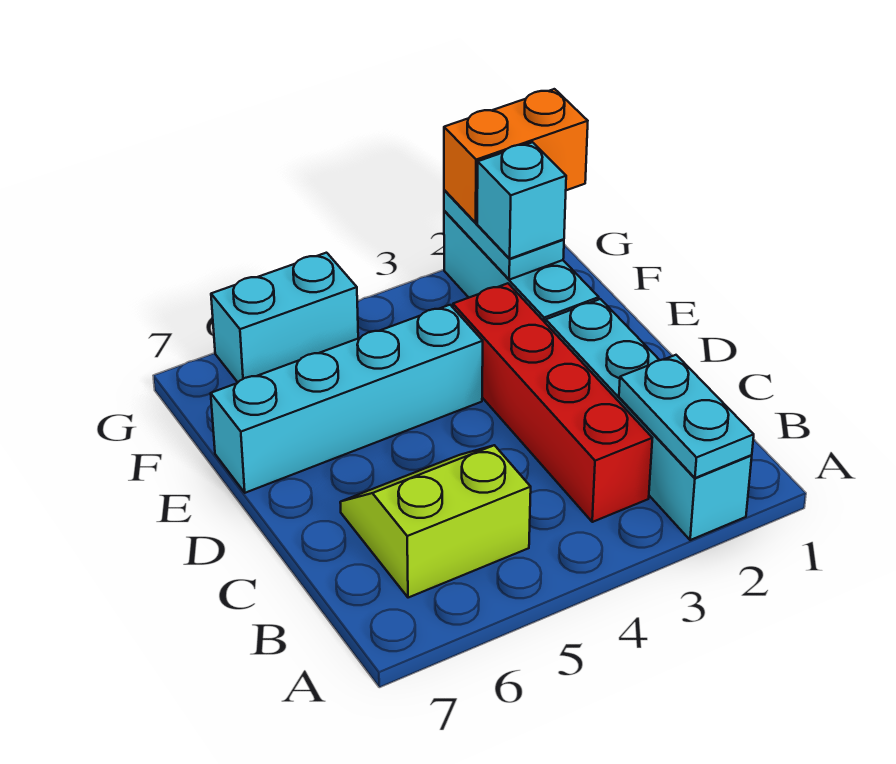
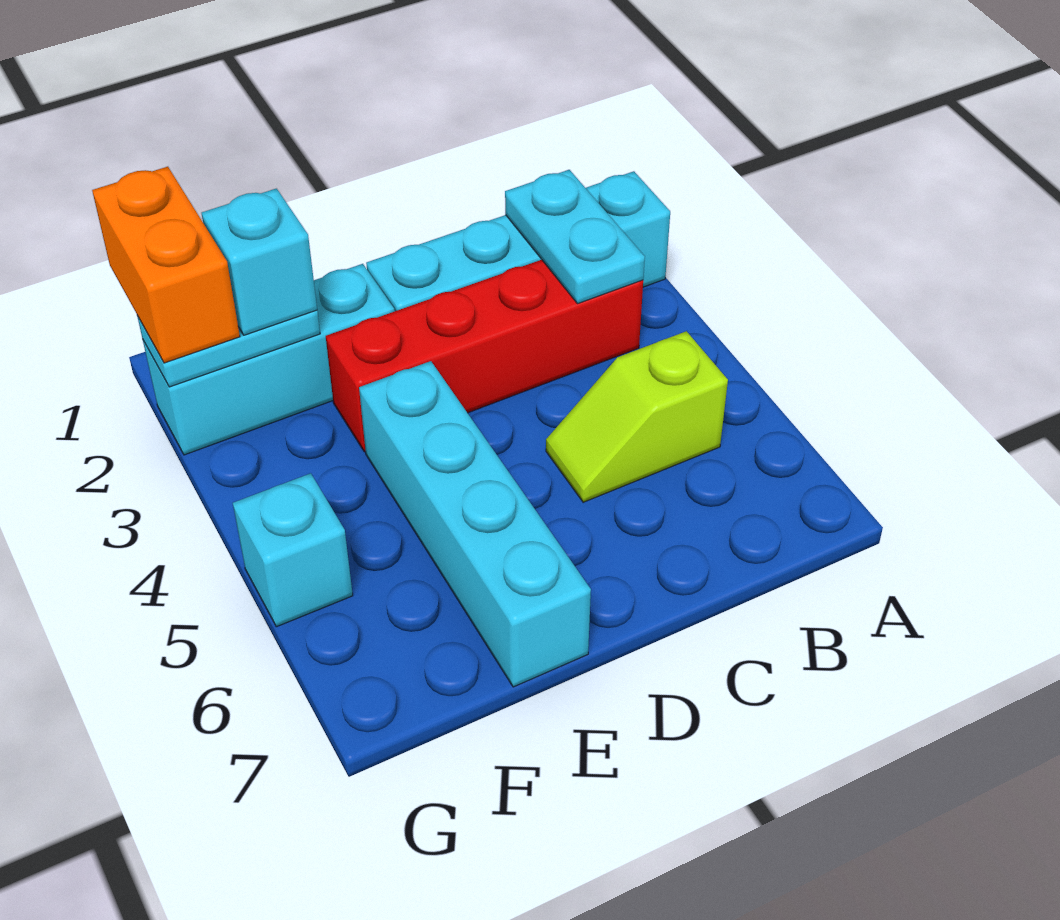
cyan 1x2 plate [619,355,754,478] -> cyan 1x2 plate turned to [505,170,645,304]
lime 2x2 slope [340,445,531,598] -> lime 1x2 slope [546,331,728,502]
cyan 1x2 brick [211,253,358,382] -> cyan 1x1 brick [233,473,353,627]

